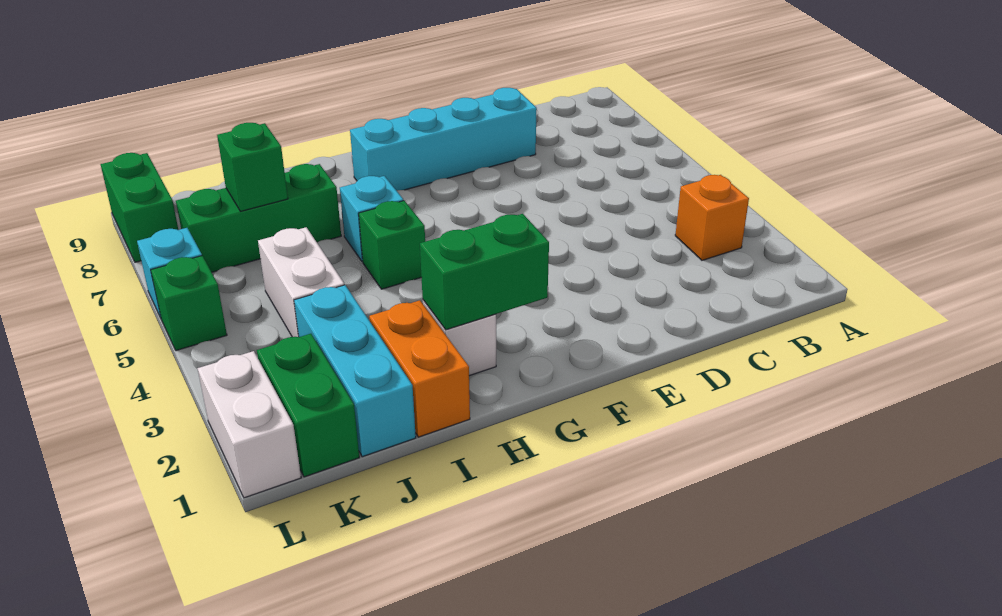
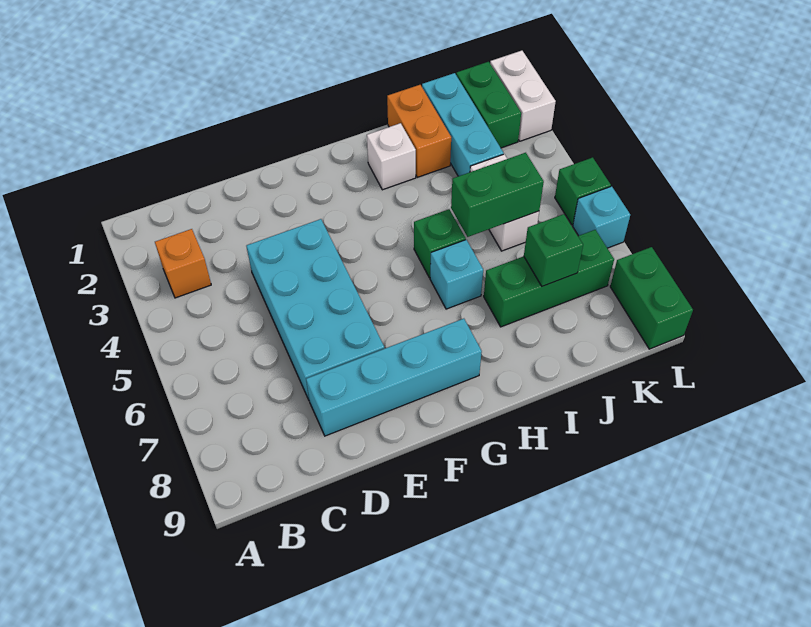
none -> cyan 2x4 brick [247,219,384,400]
green 1x2 brick [420,214,549,330] -> green 1x2 brick moved to [451,153,544,237]

